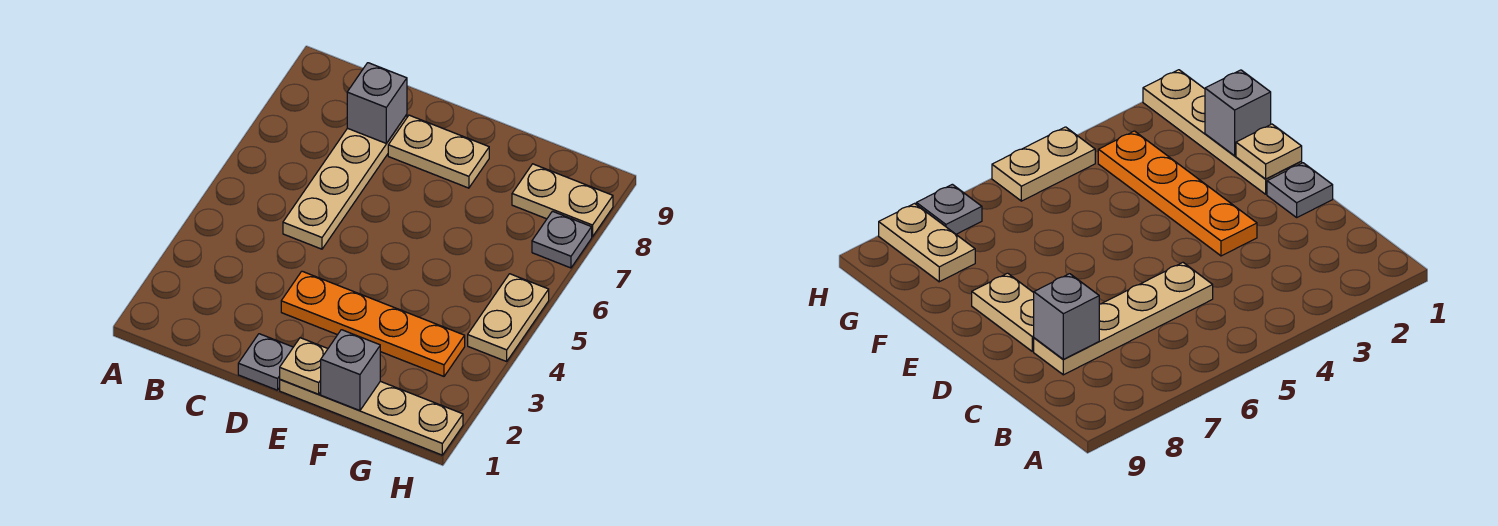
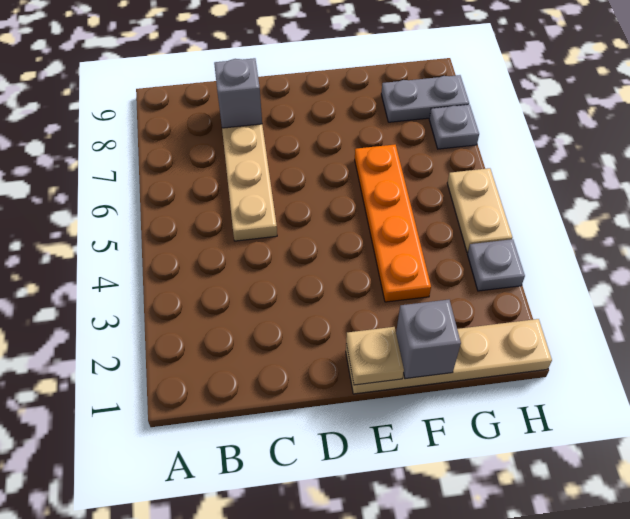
grey 1x1 plate [238,334,293,390] -> grey 1x1 plate moved to [467,239,525,291]
orange 1x4 plate [281,271,465,376] -> orange 1x4 plate turned to [355,145,431,302]
tan 1x2 plate [388,115,489,188] -> none
tan 1x2 plate [512,164,613,237] -> grey 1x2 plate [381,75,469,122]

